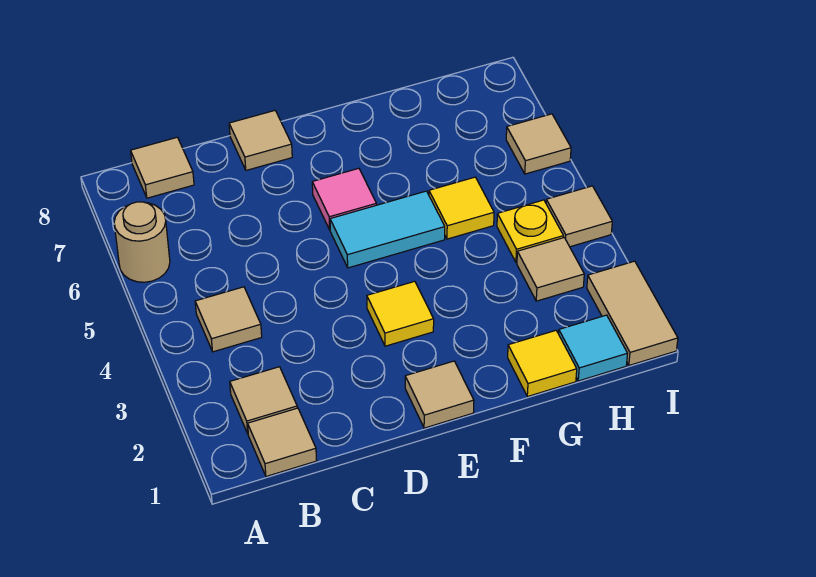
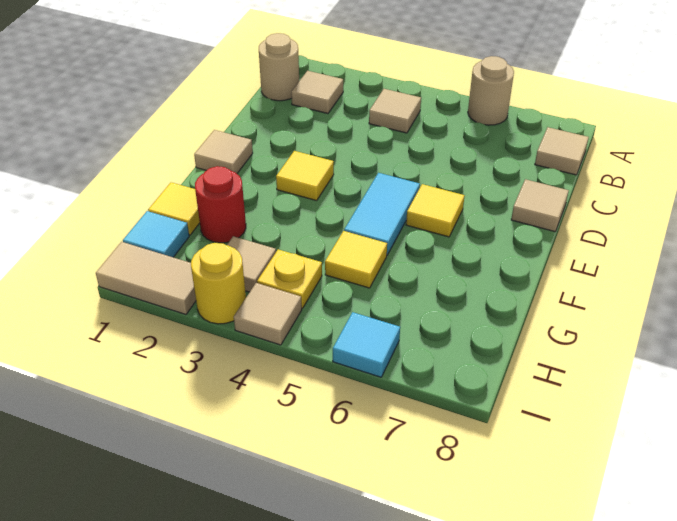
tan 1x1 tile [248,408,317,476] -> tan 1x1 round brick [259,33,299,101]
pink 1x1 tile [312,168,376,230] -> yellow 1x1 tile [406,184,465,237]
none -> red 1x1 round brick [195,166,246,243]
none -> yellow 1x1 round brick [191,243,246,324]
tan 1x1 tile [506,114,571,174] -> cyan 1x1 tile [333,312,400,377]

